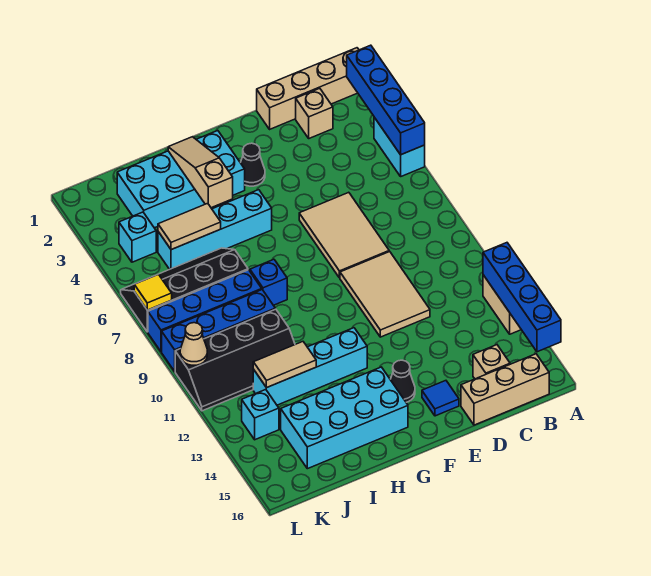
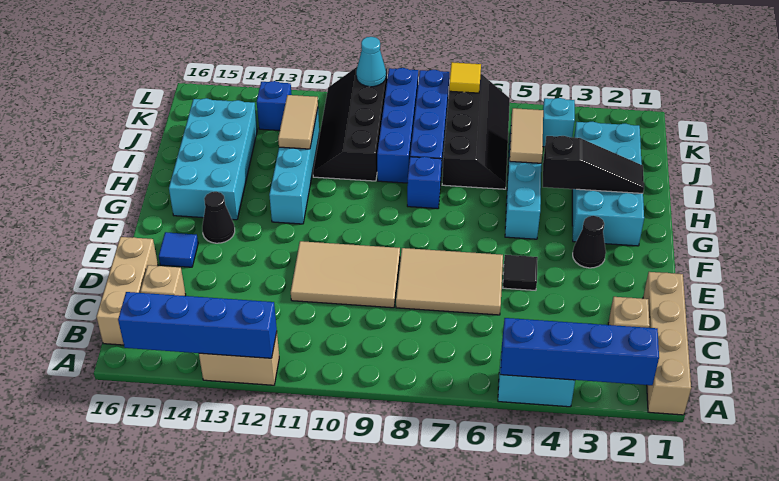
none -> black 1x1 tile [503,255,538,290]
tan 1x3 slope [168,137,233,208] -> black 1x3 slope [543,136,644,193]
cyan 1x1 brick [242,390,279,440] -> blue 1x1 brick [257,81,292,131]
tan 1x1 cone [180,323,207,365] -> cyan 1x1 cone [356,37,386,87]

